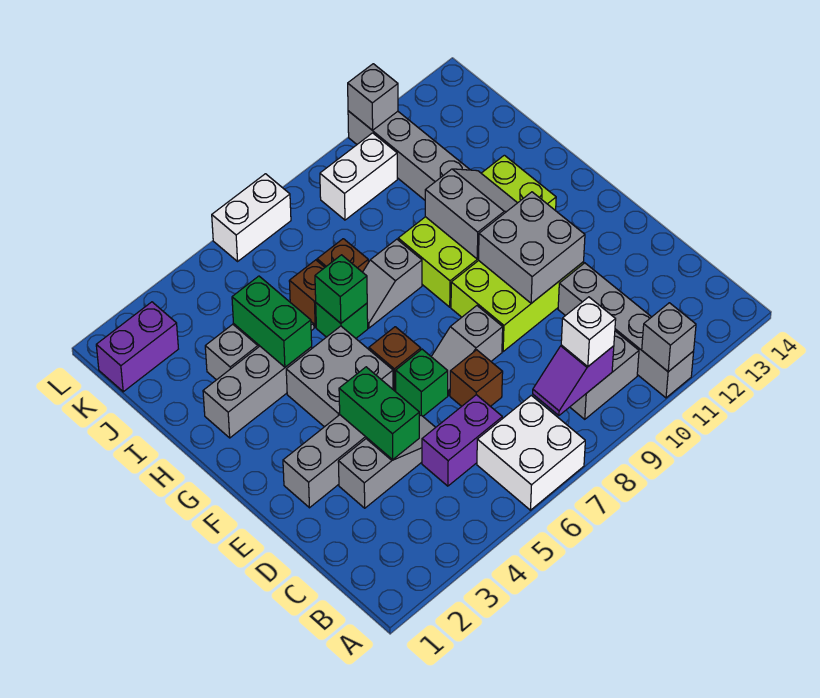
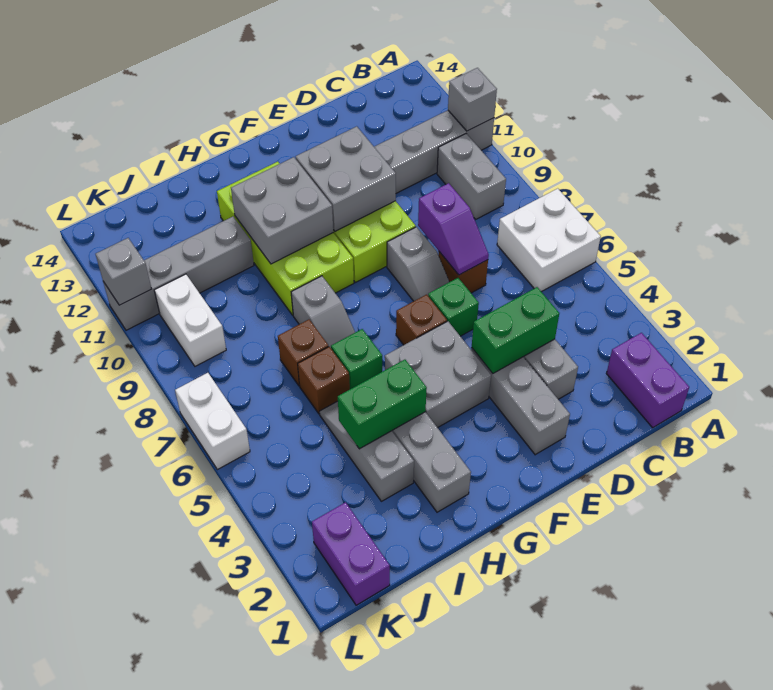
purple 1x2 slope [533,345,614,415] -> purple 1x2 slope moved to [418,183,489,275]
white 1x1 brick [561,297,616,367] -> none
purple 1x2 brick [422,395,502,486] -> purple 1x2 brick moved to [606,333,689,428]
grey 2x2 slope [425,169,517,259] -> grey 2x2 brick [231,157,333,264]
green 1x1 brick [315,255,367,323] -> none

